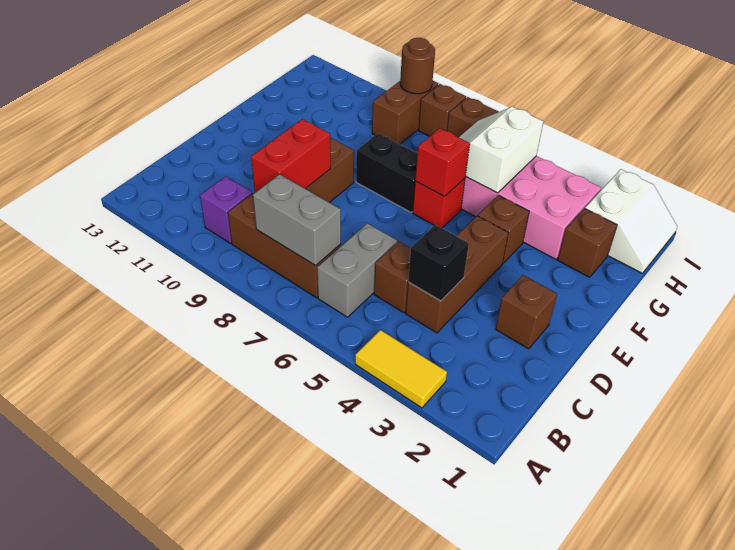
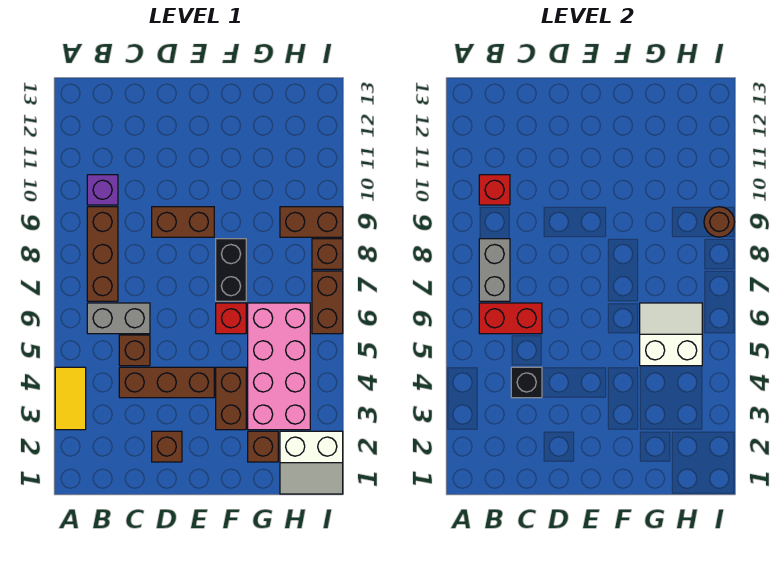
red 1x2 brick [251,119,331,192] -> red 1x2 brick moved to [479,303,542,334]
brown 1x1 brick [478,195,529,263] -> brown 1x2 brick [216,367,246,430]
red 1x1 brick [415,128,470,196] -> red 1x1 brick moved to [479,175,510,205]

